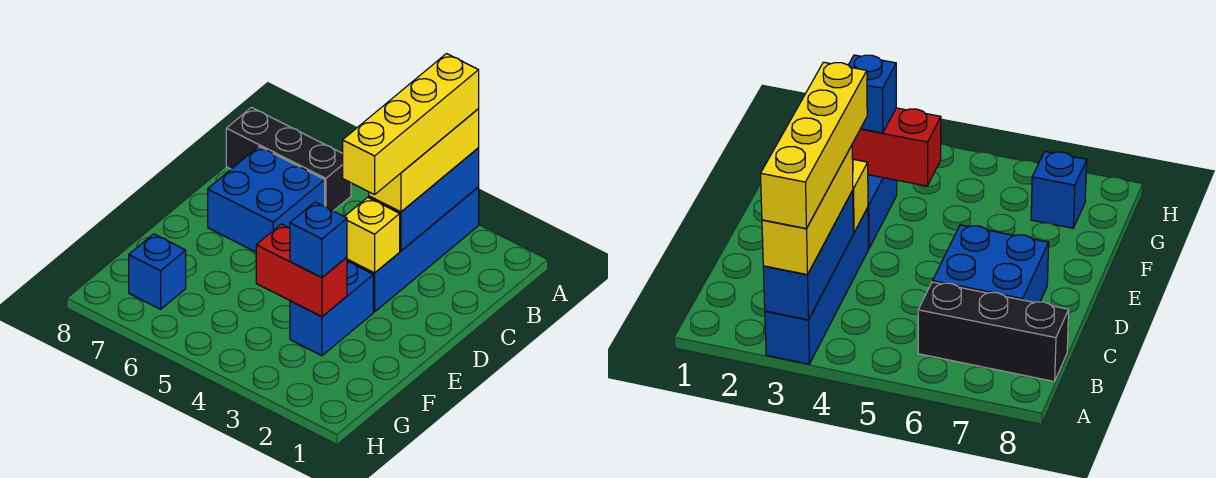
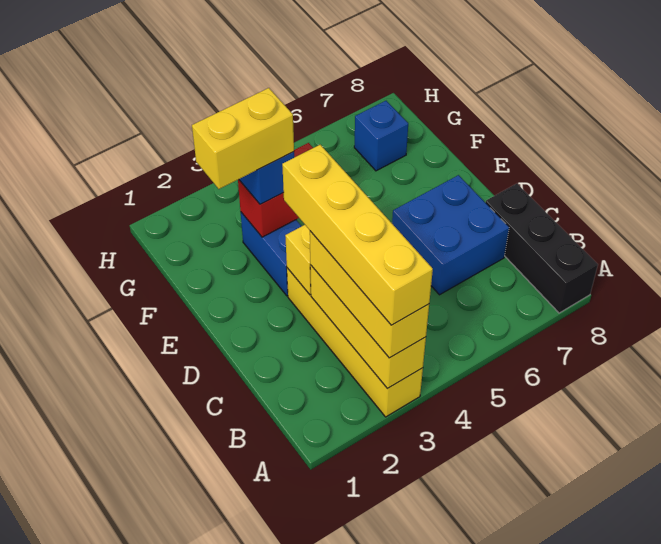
blue 1x4 brick [347,187,479,312] -> yellow 1x4 brick [287,268,423,417]
blue 1x3 brick [369,148,479,251] -> yellow 1x3 brick [310,265,426,389]
black 1x3 brick [226,108,351,211] -> black 1x3 brick turned to [485,184,598,313]
none -> yellow 1x2 brick [192,88,294,189]

